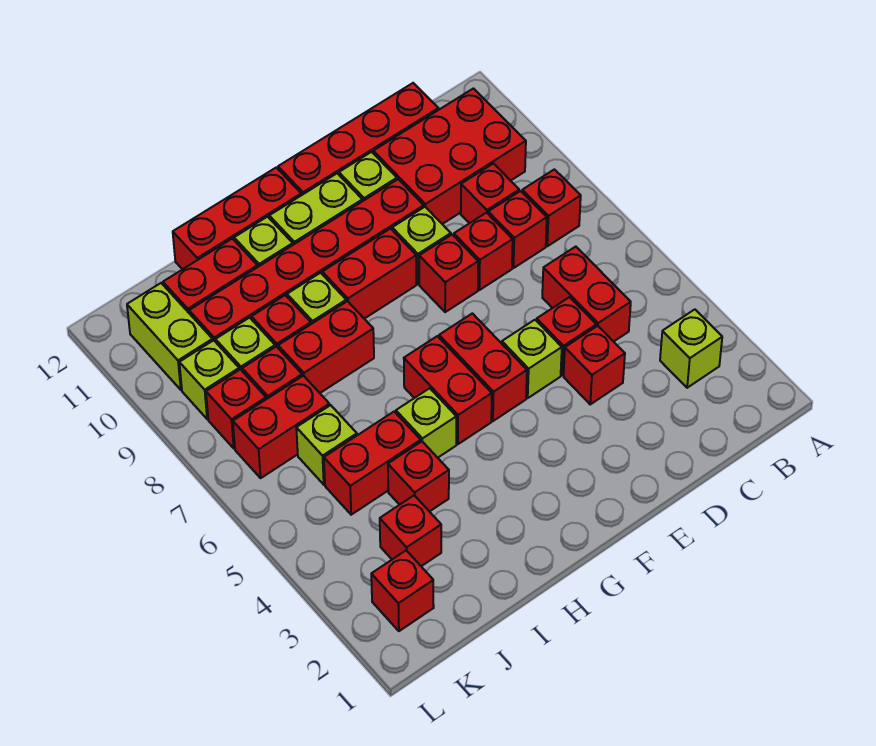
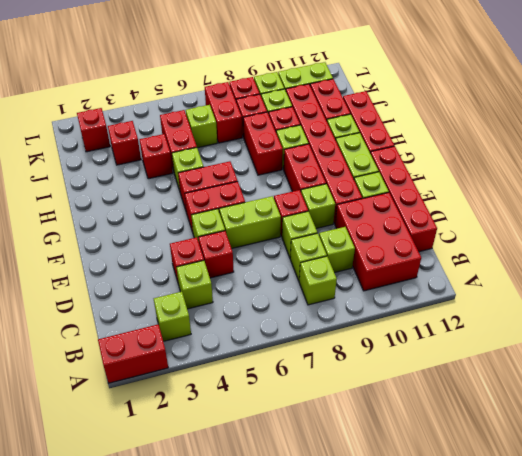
red 1x1 brick [522,169,581,246] -> lime 1x1 brick [299,256,337,305]
none -> lime 1x1 brick [176,261,213,309]
red 1x2 brick [542,247,631,342] -> red 1x2 brick moved to [98,324,168,383]
red 1x1 brick [488,191,547,268] -> lime 1x1 brick [290,233,327,281]
red 1x1 brick [461,164,519,223] -> lime 1x1 brick [319,227,355,273]
red 1x1 brick [454,213,513,290] -> lime 1x1 brick [282,211,317,258]
none -> lime 1x2 brick [219,196,281,249]

